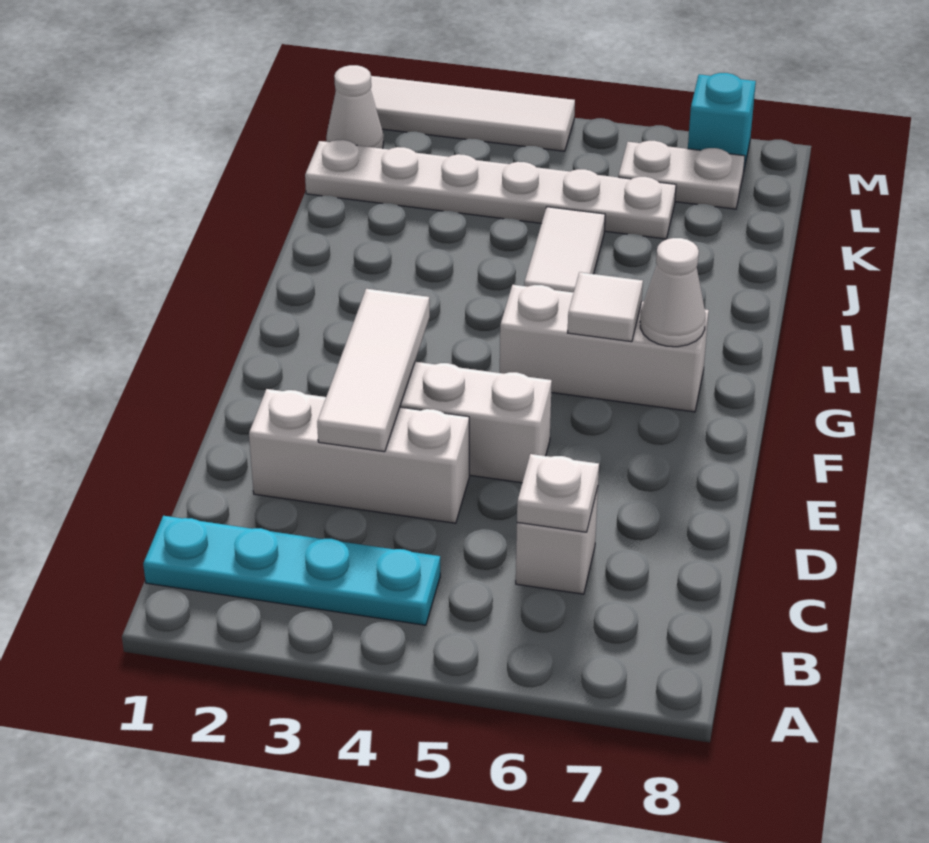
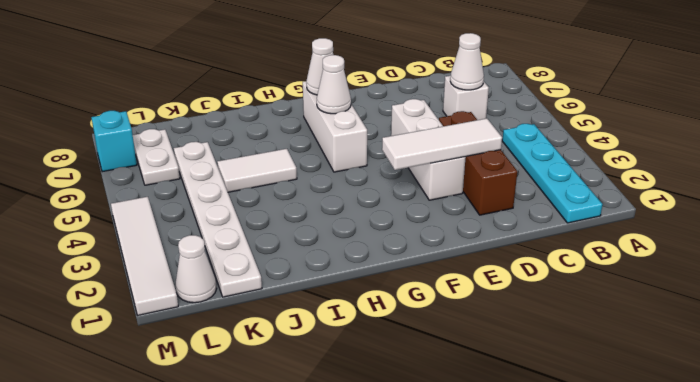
white 1x1 plate [517,454,599,532] -> white 1x1 cone [450,33,484,90]
white 1x3 brick [249,389,469,523] -> brown 1x3 brick [439,111,517,215]
white 1x1 tile [568,272,643,342] -> white 1x1 cone [317,55,351,114]

